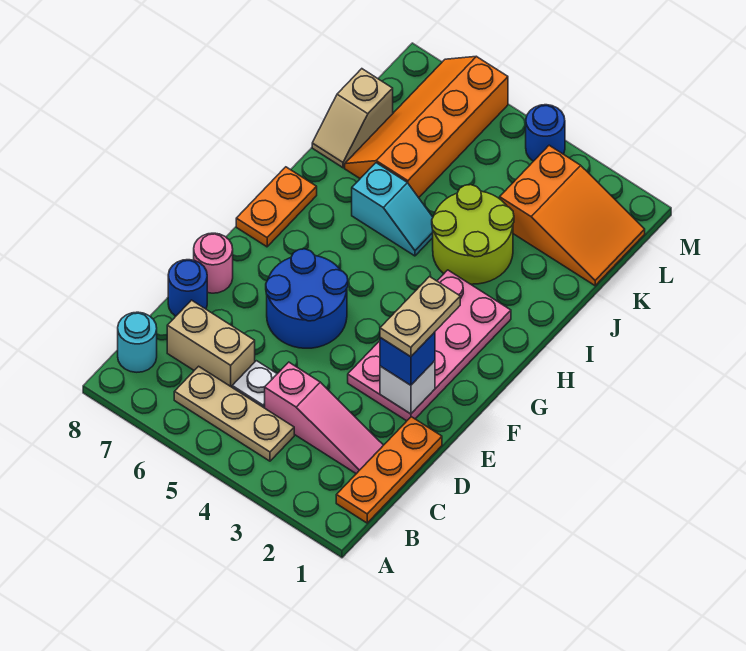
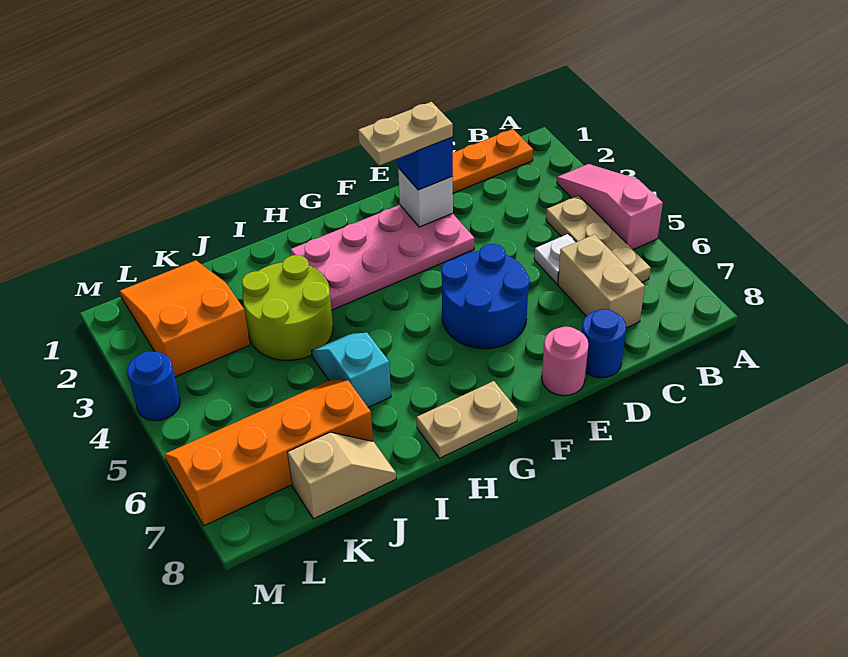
cyan 1x1 round brick [118,312,157,372] -> none
pink 1x3 slope [265,362,383,474] -> pink 1x3 slope moved to [557,164,663,250]
orange 1x2 plate [236,167,317,247] -> tan 1x2 plate [417,381,518,458]
orange 2x4 slope [345,56,508,198] -> orange 2x4 slope turned to [164,380,373,526]

